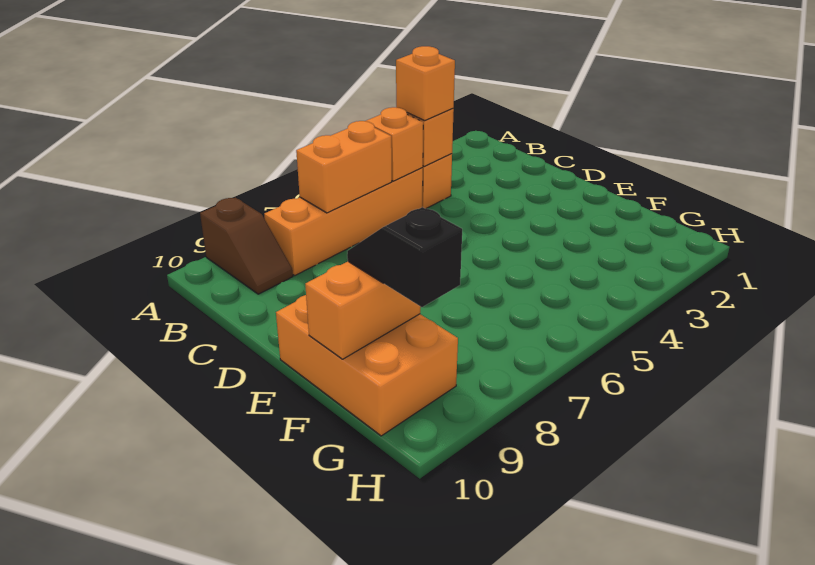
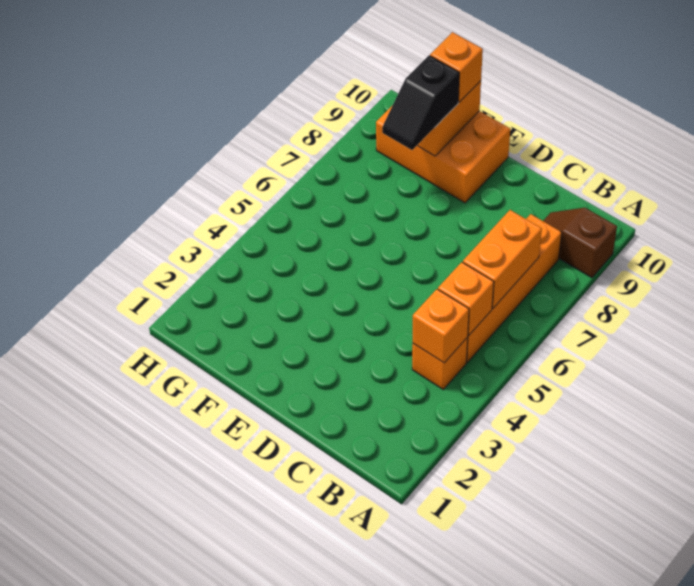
orange 1x1 brick [396,46,455,120] -> orange 1x1 brick moved to [430,32,483,102]
black 1x2 slope [347,207,462,307] -> black 1x2 slope turned to [382,56,459,150]

